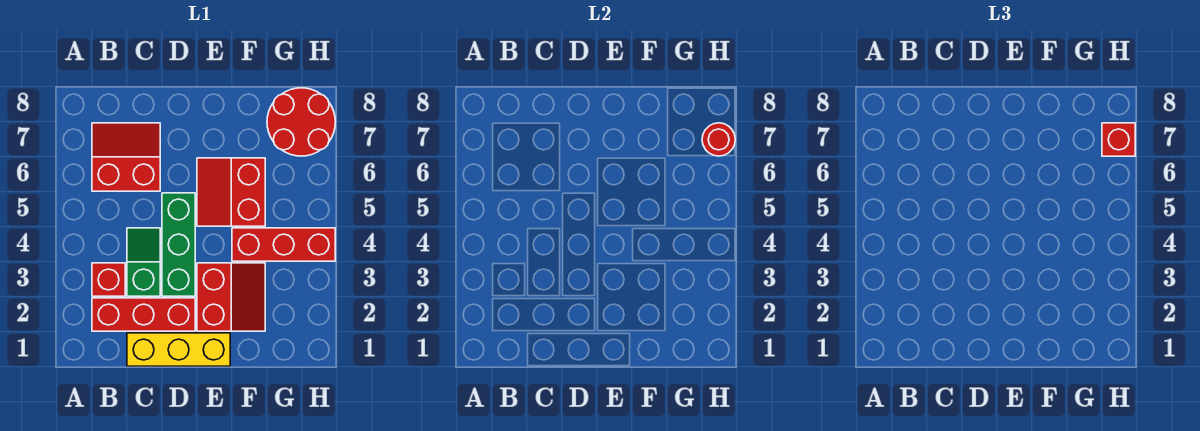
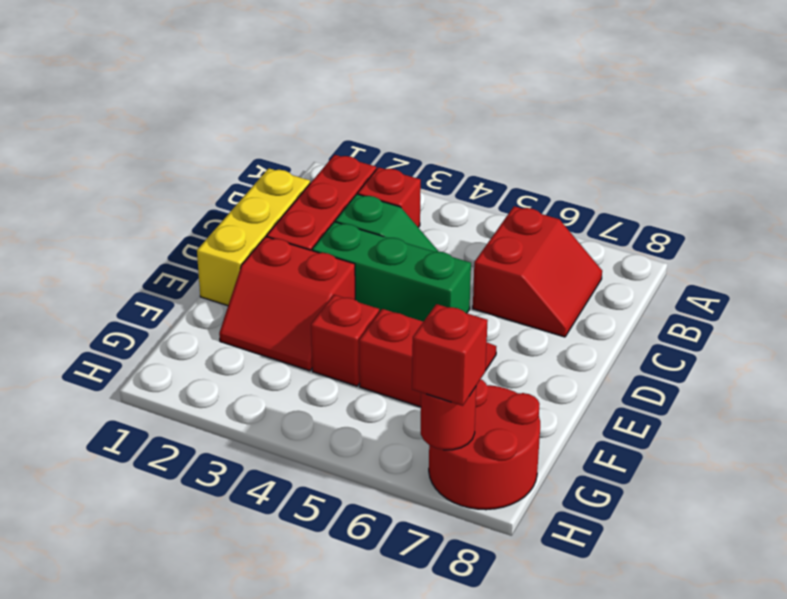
red 1x3 brick [232,228,335,261] -> red 1x1 brick [311,295,379,386]

